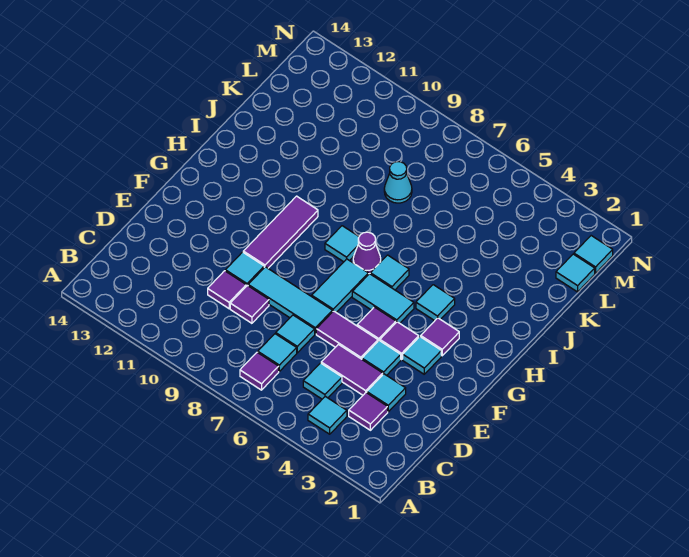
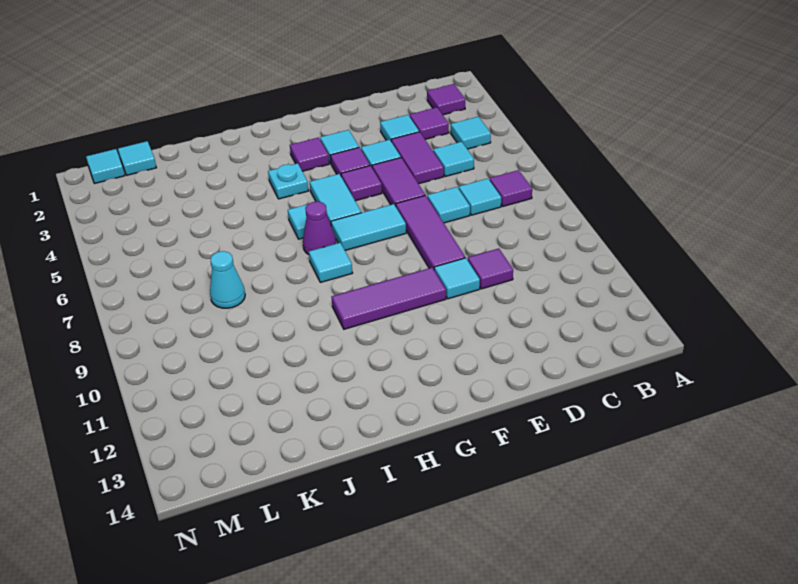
purple 1x1 tile [230,286,269,323] -> purple 1x1 tile moved to [427,84,465,115]
cyan 1x3 tile [248,267,333,334] -> purple 1x3 tile [396,195,465,269]
cyan 1x1 tile [416,285,455,321] -> cyan 1x1 plate [268,163,308,199]

